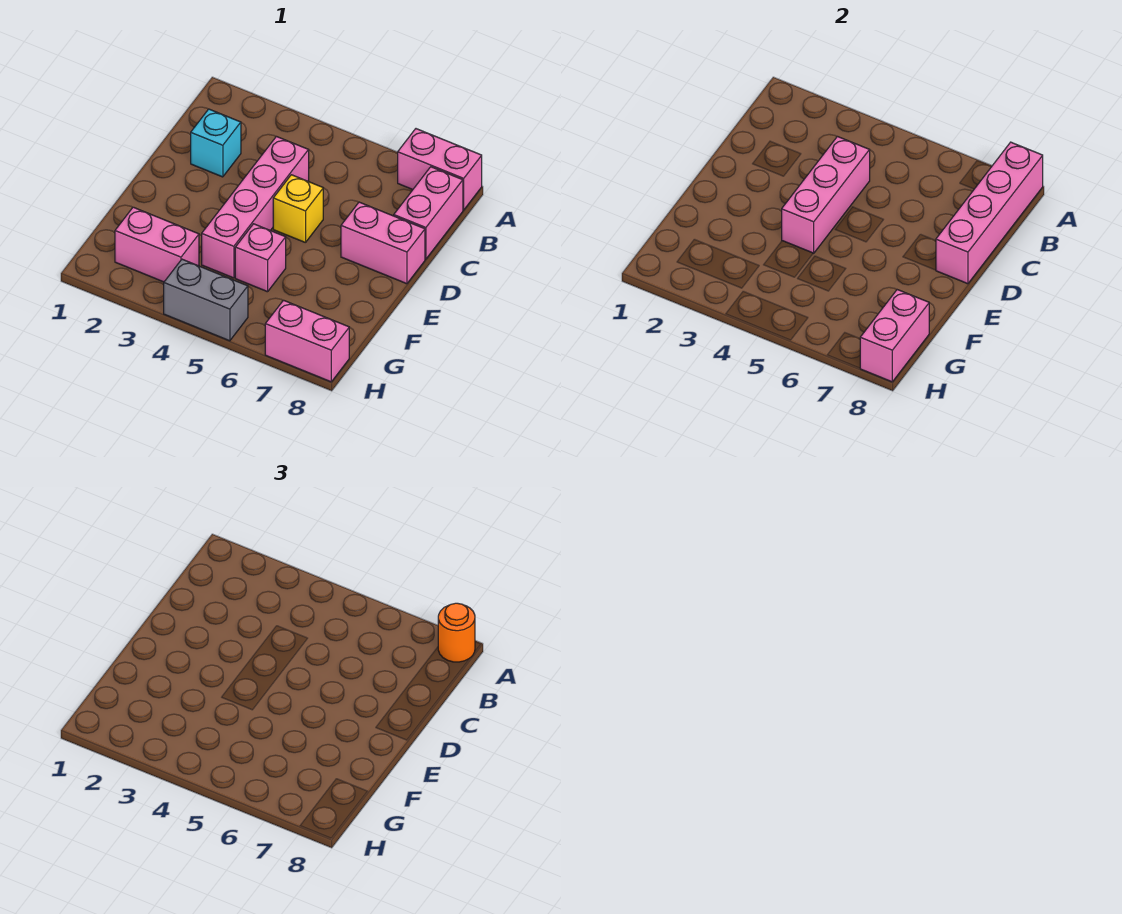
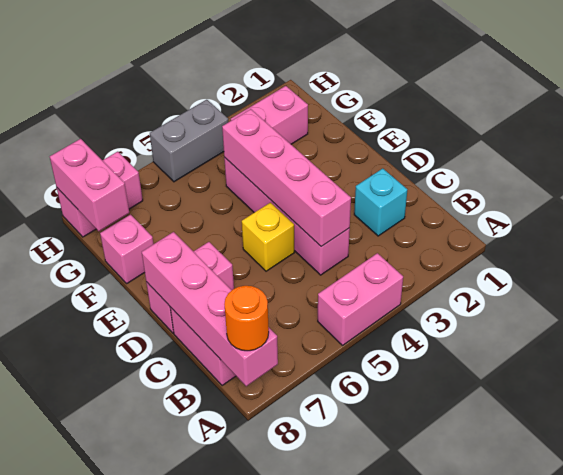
pink 1x2 brick [398,129,482,210] -> pink 1x2 brick moved to [318,253,403,345]
pink 1x3 brick [782,137,870,253] -> pink 1x4 brick [222,109,351,247]
pink 1x1 brick [235,224,286,292] -> pink 1x1 brick moved to [100,215,153,283]

